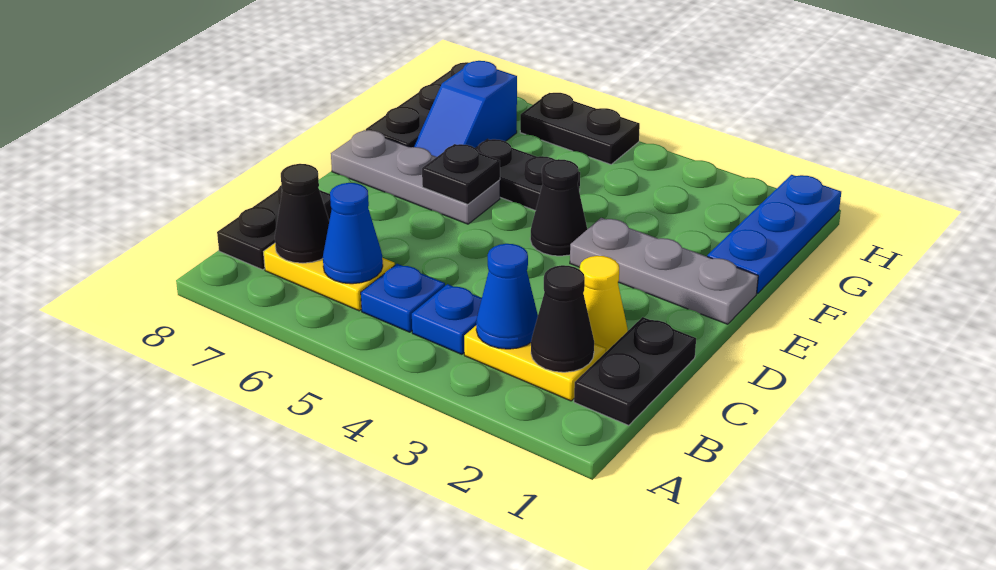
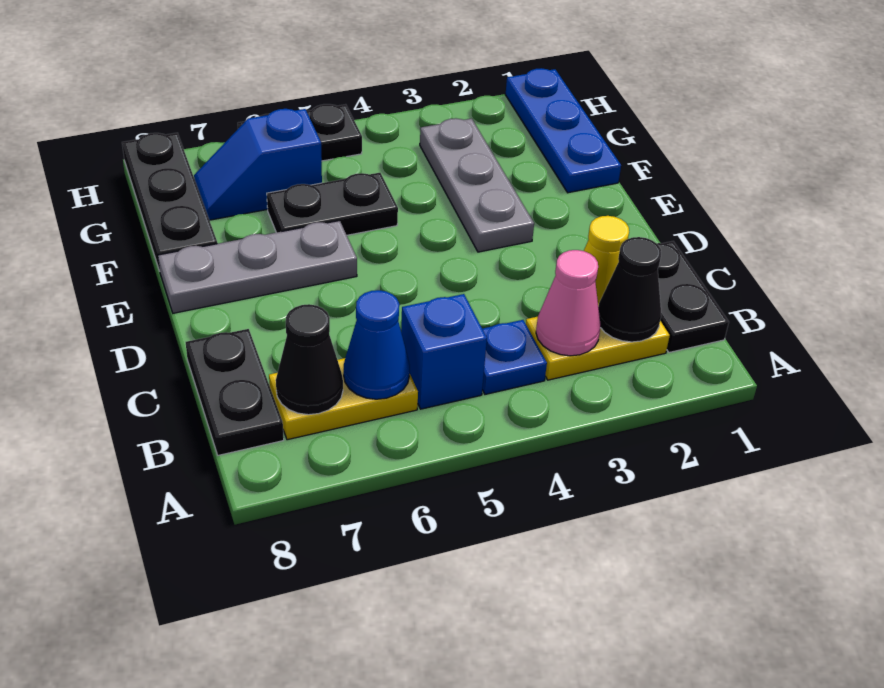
blue 1x1 cone [476,244,538,349] -> pink 1x1 cone [536,250,601,356]
blue 1x1 plate [361,264,445,332] -> blue 1x1 brick [401,294,487,409]
grey 1x3 plate [570,218,758,324] -> grey 1x3 plate turned to [420,118,534,252]
black 1x1 cone [530,159,587,256] -> none
black 1x1 plate [422,144,500,204] -> none
blue 1x2 slope [414,61,517,157] -> blue 1x2 slope turned to [194,109,322,220]

